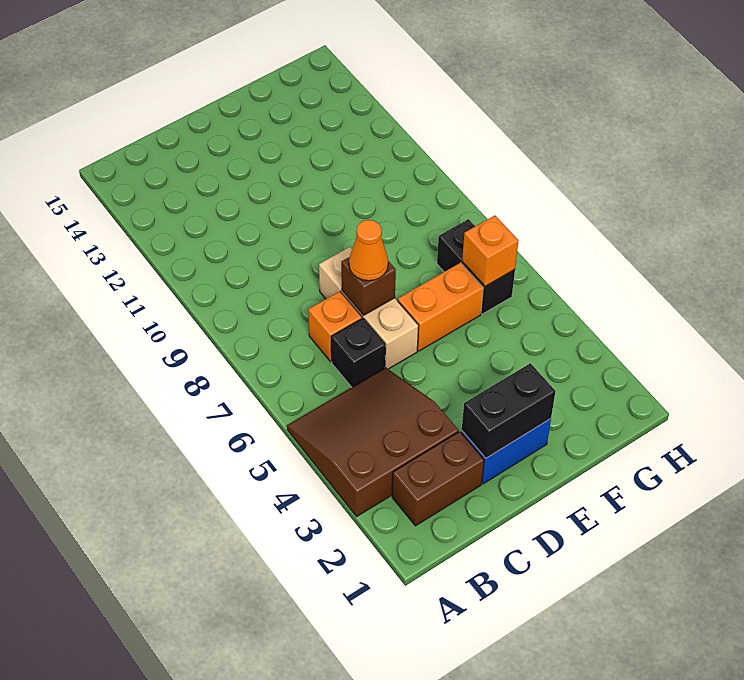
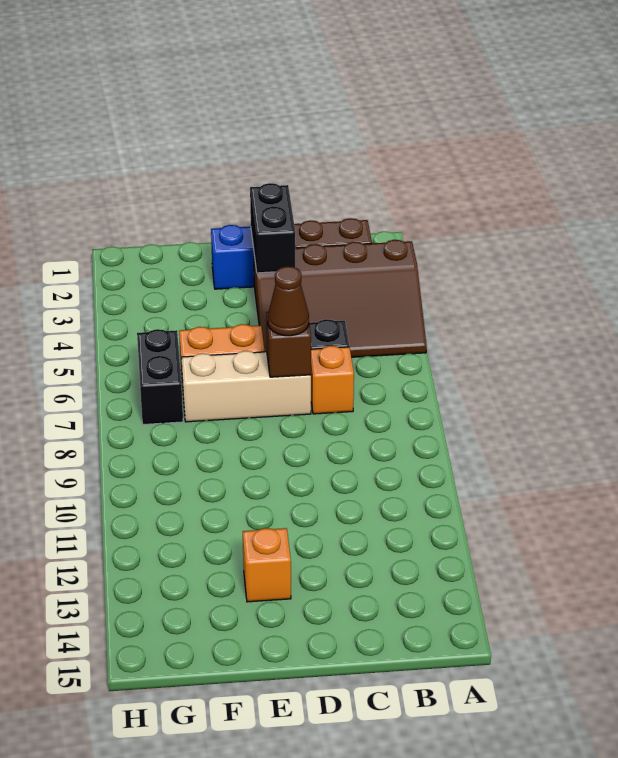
brown 3x3 slope [287,368,459,517] -> brown 3x4 slope [254,240,427,357]
black 1x2 brick [462,363,556,458] -> black 1x2 brick turned to [250,183,295,273]
tan 1x3 brick [319,247,419,369] -> tan 1x3 brick turned to [181,351,311,422]
orange 1x1 cone [349,220,388,281] -> brown 1x1 cone [268,266,309,336]
orange 1x1 brick [462,216,519,286] -> orange 1x1 brick moved to [243,528,291,602]

